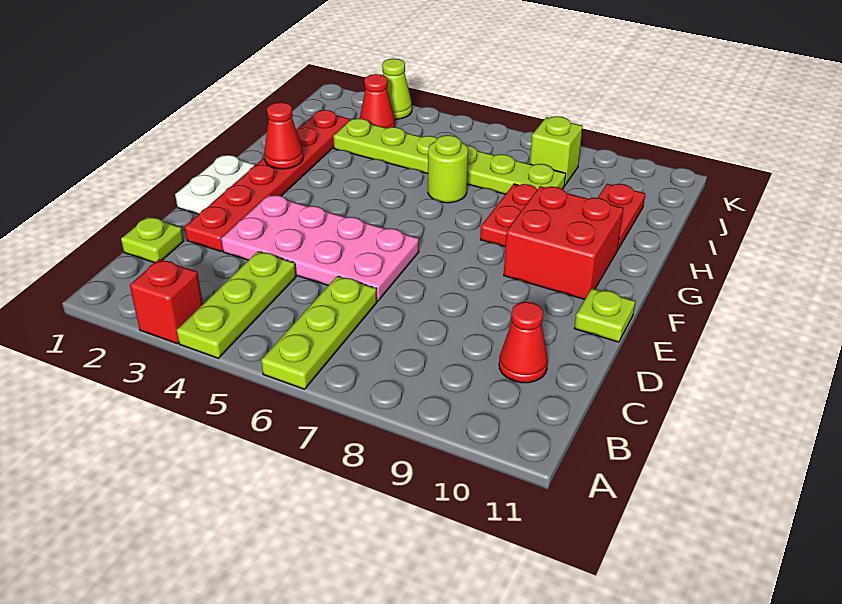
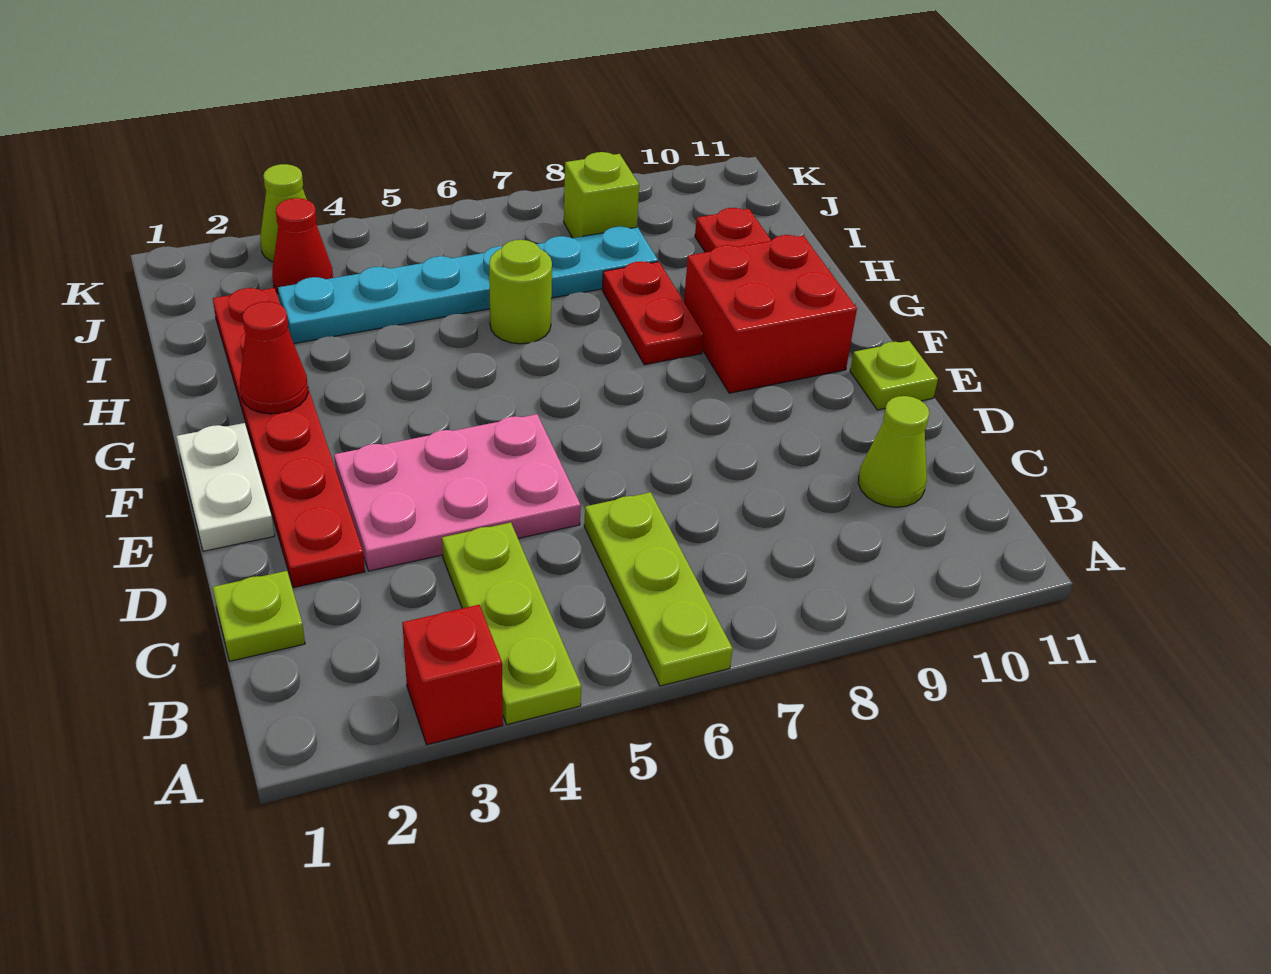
red 1x1 cone [499,302,548,383] -> lime 1x1 cone [858,396,929,507]
pink 2x4 plate [221,195,419,301] -> pink 2x3 plate [334,414,581,571]
lime 1x6 plate [333,118,566,194] -> cyan 1x6 plate [278,227,658,343]

